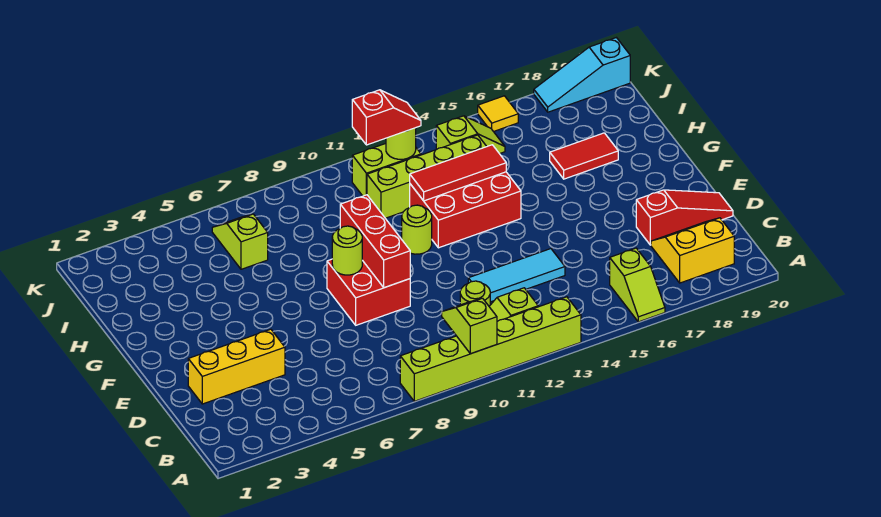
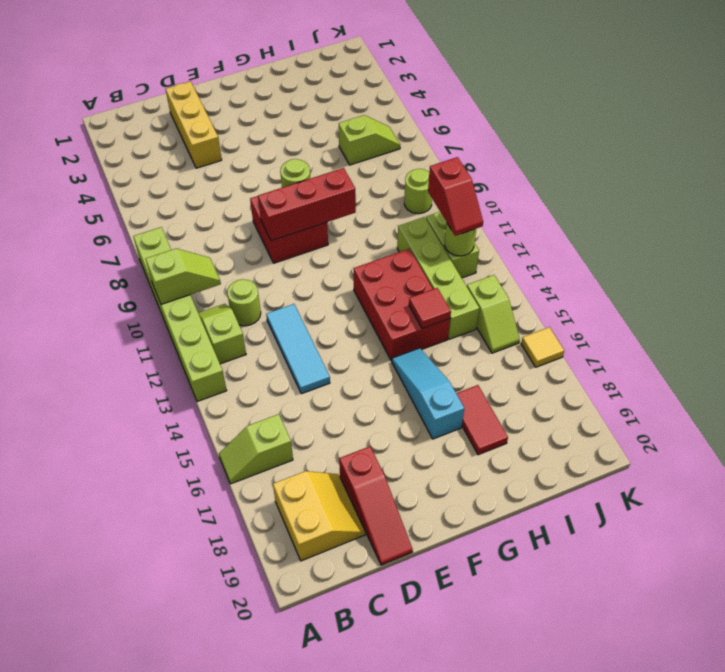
lime 1x1 round brick [402,205,432,254] -> lime 1x1 round brick moved to [404,169,432,214]
red 1x3 tile [410,145,506,201] -> red 1x1 tile [409,288,451,329]
cyan 1x3 slope [534,38,630,112] -> cyan 1x3 slope moved to [392,348,464,439]

